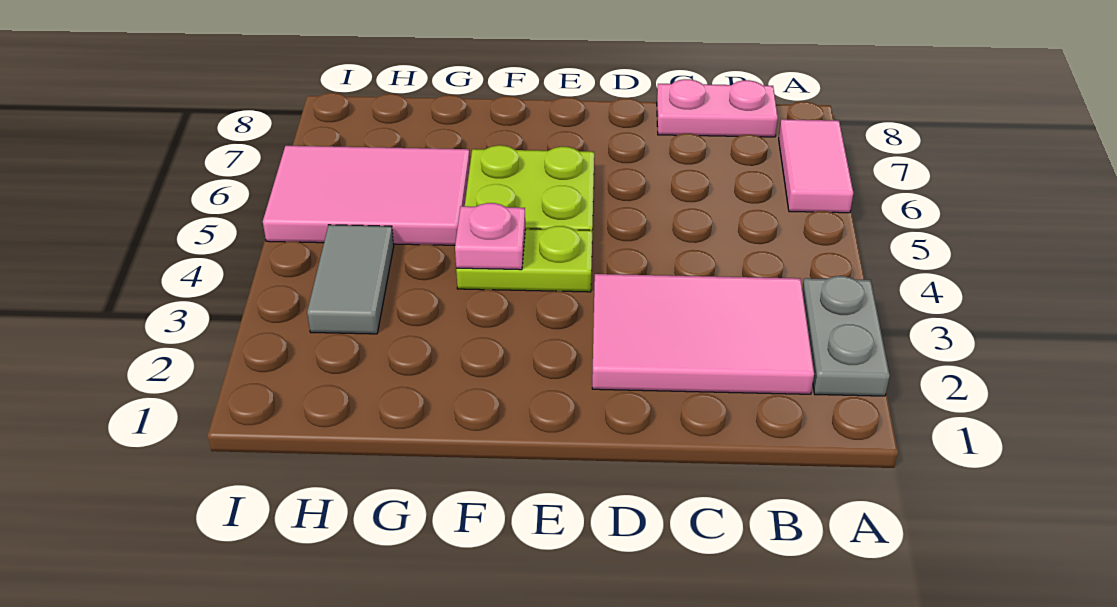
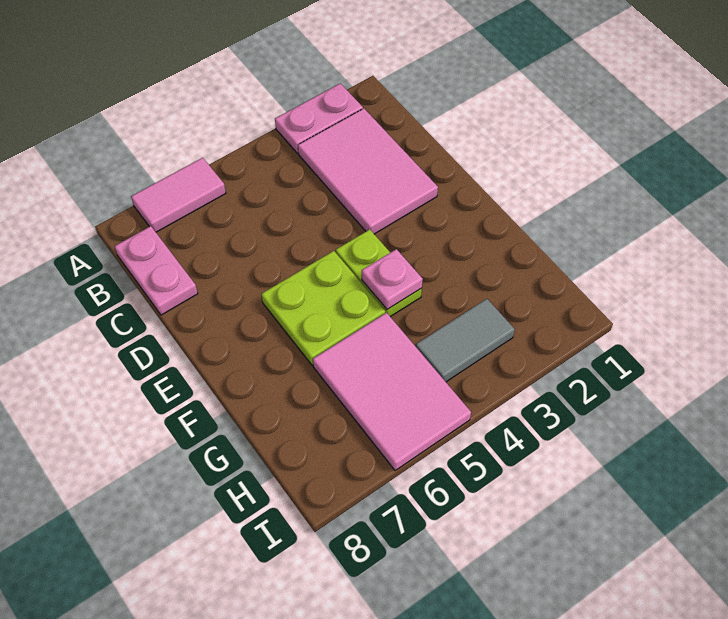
grey 1x2 plate [802,276,890,396] -> pink 1x2 plate [275,83,363,153]

